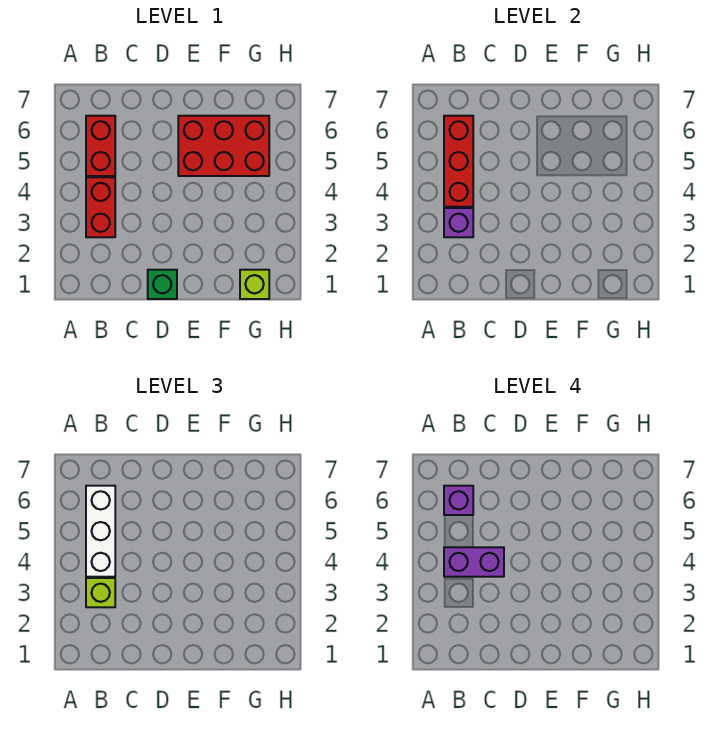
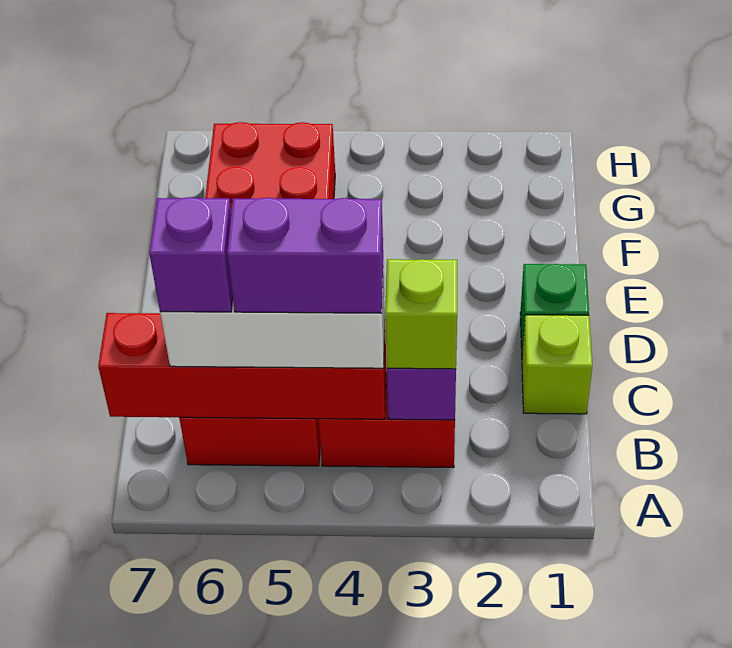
red 1x3 brick [444,116,473,207] -> red 1x4 brick [98,313,386,419]
purple 1x2 brick [444,547,504,577] -> purple 1x2 brick turned to [227,198,383,313]
lime 1x1 brick [240,270,269,299] -> lime 1x1 brick moved to [522,315,592,414]

